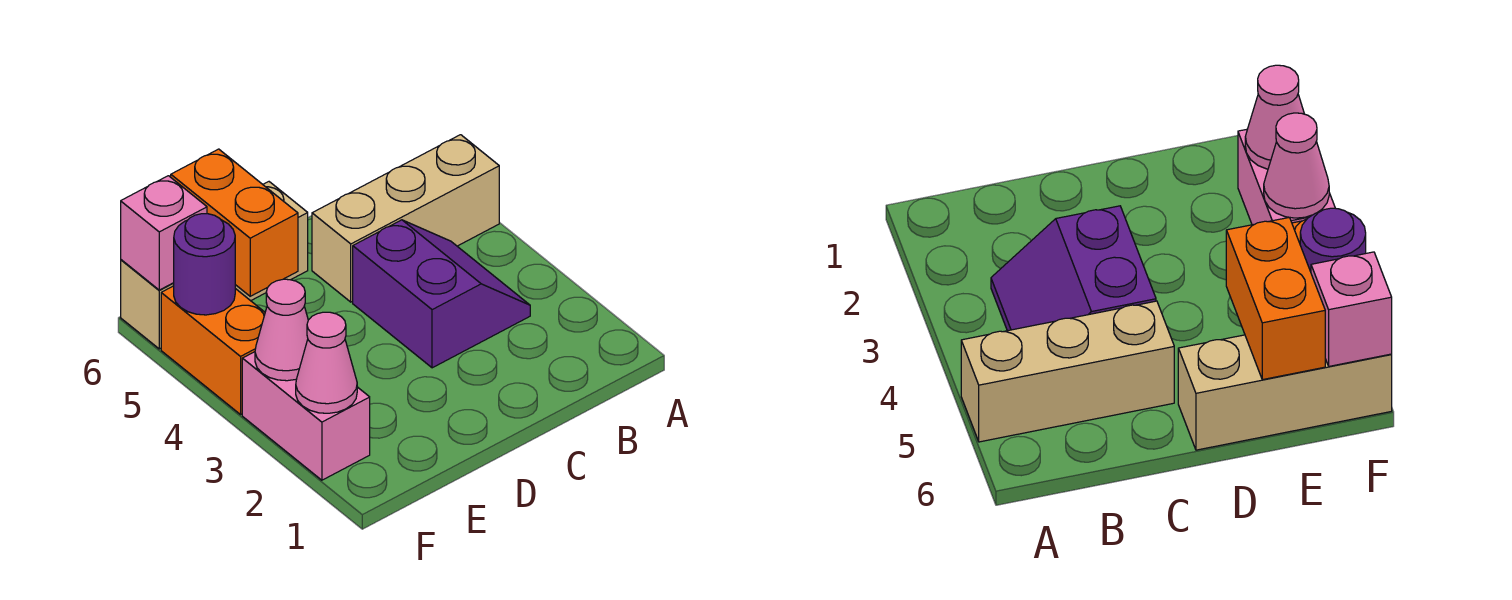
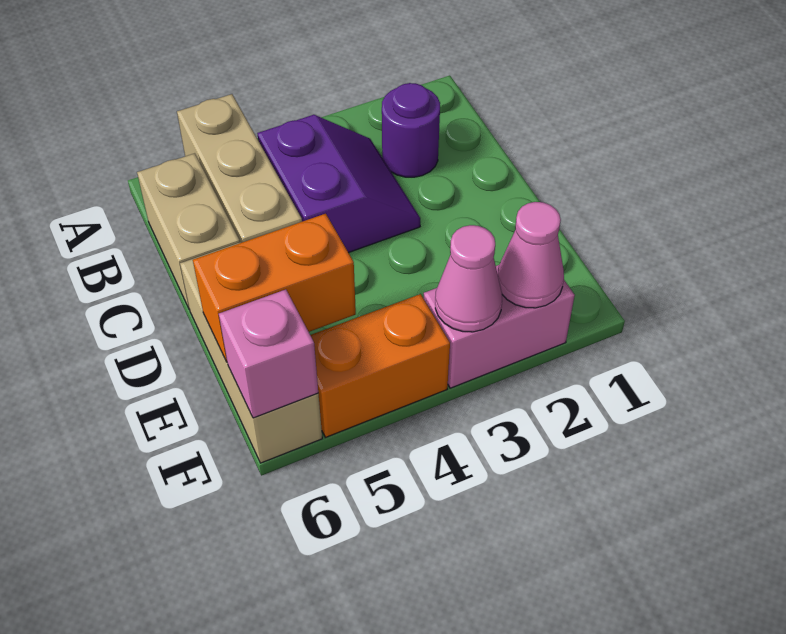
purple 2x2 slope [353,220,530,368] -> purple 2x2 slope turned to [257,115,420,253]
none -> tan 1x2 brick [137,153,240,308]
purple 1x1 round brick [174,214,235,315] -> purple 1x1 round brick moved to [382,83,440,177]

